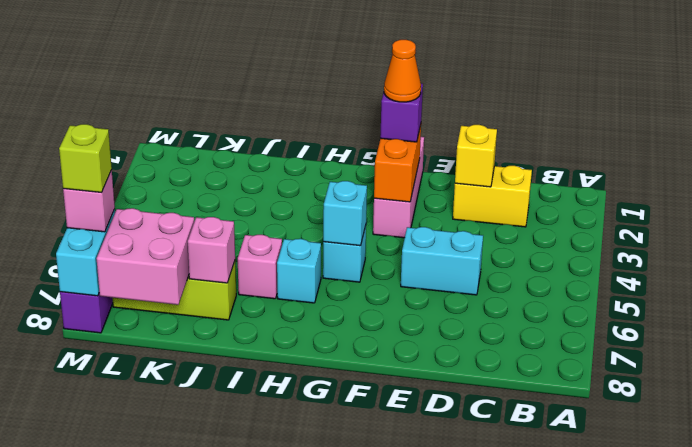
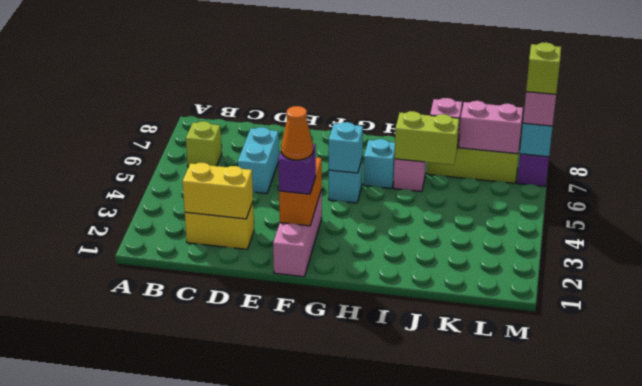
none -> lime 1x1 brick [186,121,222,167]
yellow 1x1 brick [455,125,497,187] -> yellow 1x2 brick [183,163,253,219]
cyan 1x2 brick [401,227,483,295] -> cyan 1x2 brick turned to [238,127,279,193]
none -> lime 1x2 brick [394,111,459,165]
pink 2x2 brick [97,208,194,305] -> pink 1x2 brick [459,101,523,154]

